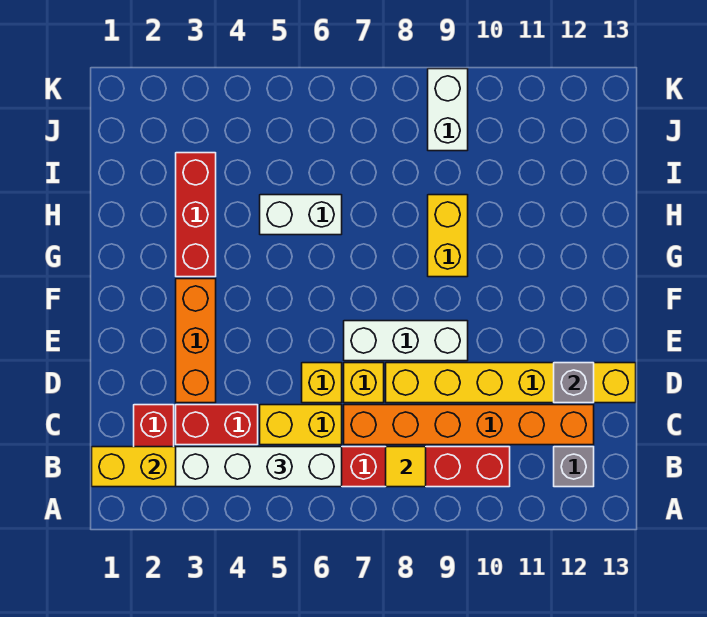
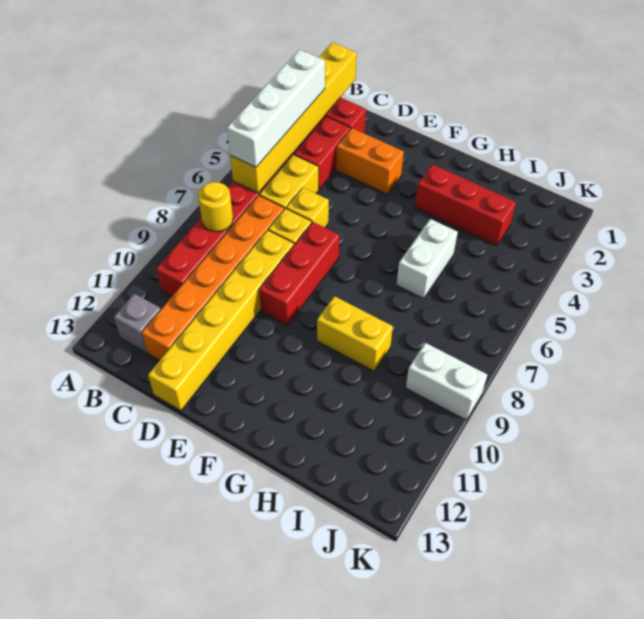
yellow 1x1 tile [386,447,426,487] -> yellow 1x1 round brick [198,182,233,232]
orange 1x3 brick [176,279,216,403] -> orange 1x2 brick [336,128,404,194]
grey 1x1 brick [554,363,594,403] -> none
white 1x3 brick [344,321,468,361] -> red 1x3 brick [259,222,339,325]

